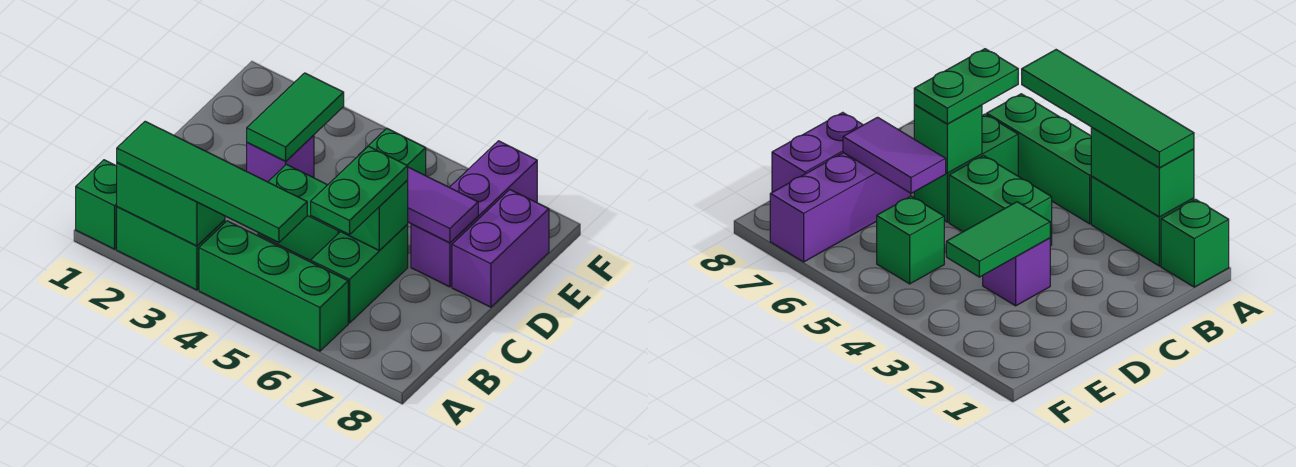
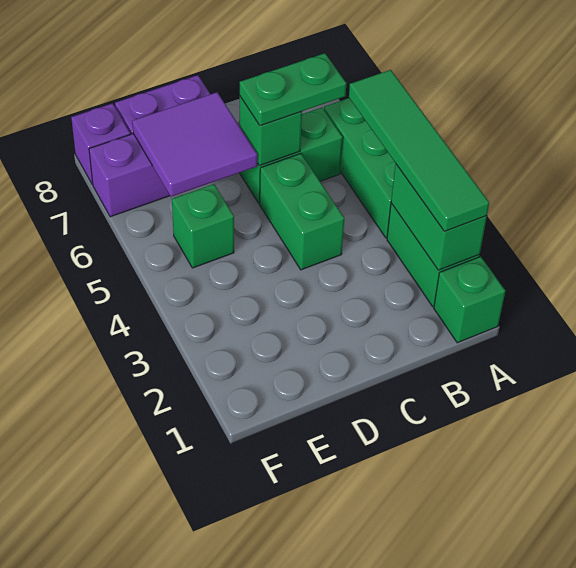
purple 1x1 brick [247,135,314,182] -> purple 1x1 brick moved to [71,103,130,185]
green 1x2 tile [247,73,344,161] -> none
purple 1x2 tile [407,167,478,243] -> purple 2x2 tile [132,92,257,197]

